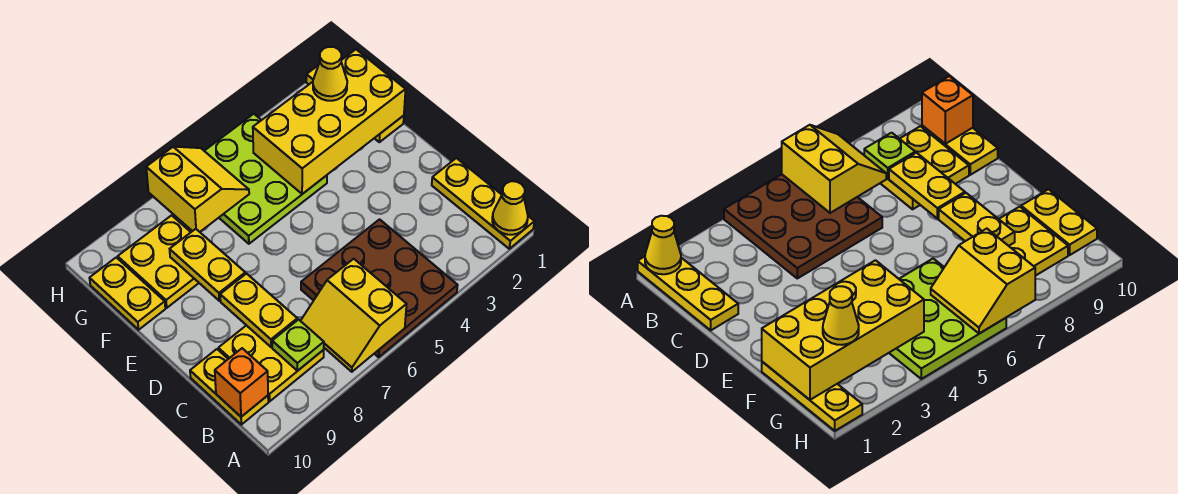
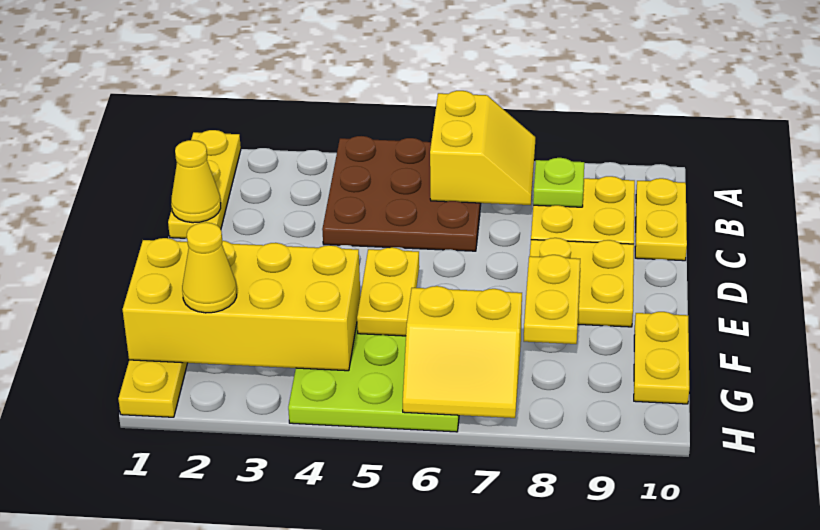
yellow 1x1 cone [492,181,528,235] -> yellow 1x1 cone moved to [171,140,221,223]
orange 1x1 brick [215,348,268,417] -> none
yellow 1x2 plate [220,274,297,347] -> yellow 1x2 plate moved to [357,247,419,336]
yellow 2x2 plate [118,215,199,308] -> yellow 2x2 plate moved to [530,238,634,327]
yellow 2x2 slope [146,147,249,232] -> yellow 2x2 slope turned to [403,286,522,418]

